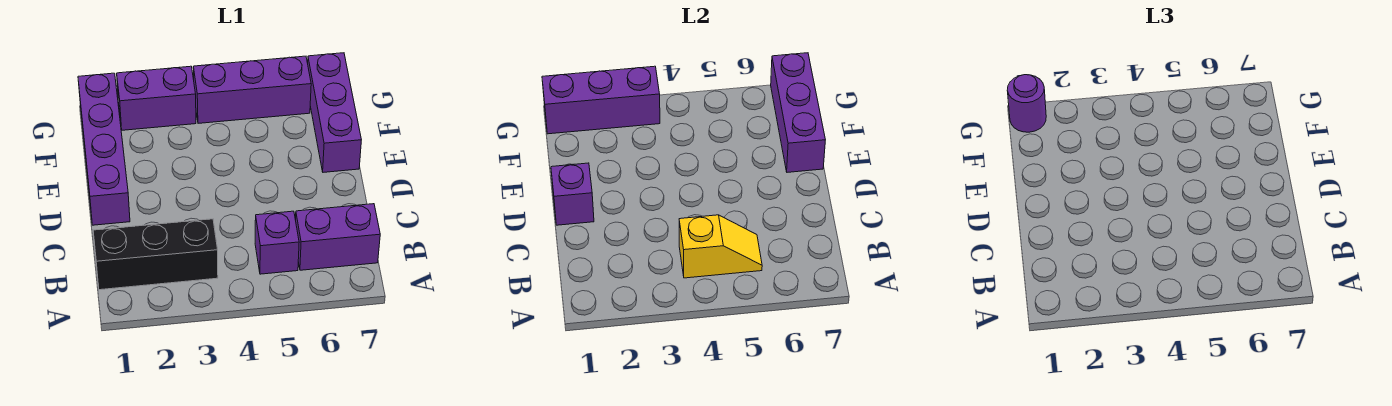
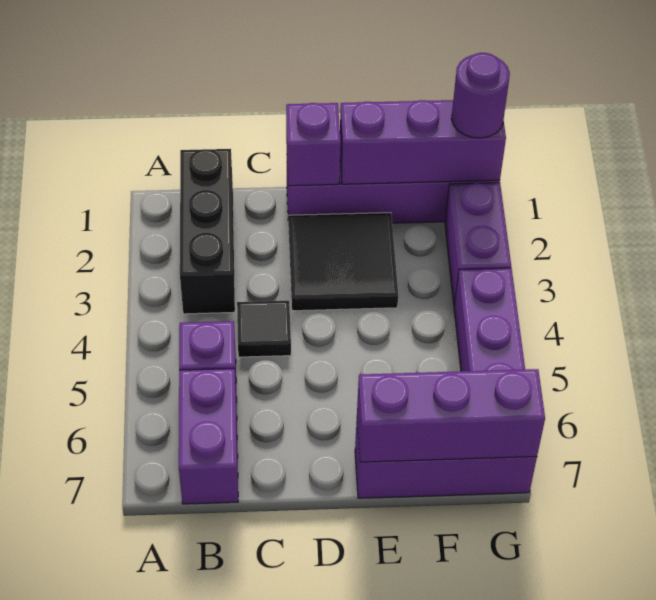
yellow 1x2 slope [679,215,762,278] -> none
none -> black 1x1 tile [237,301,291,357]
none -> black 2x2 tile [288,213,398,311]
purple 1x3 brick [542,66,660,134] -> purple 1x3 brick turned to [340,100,506,184]

